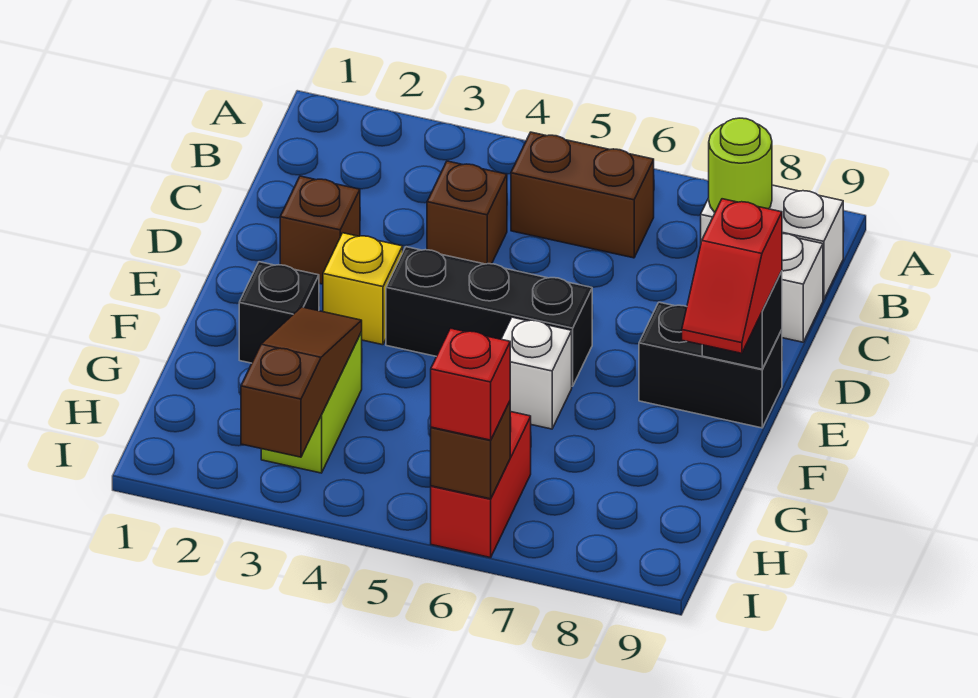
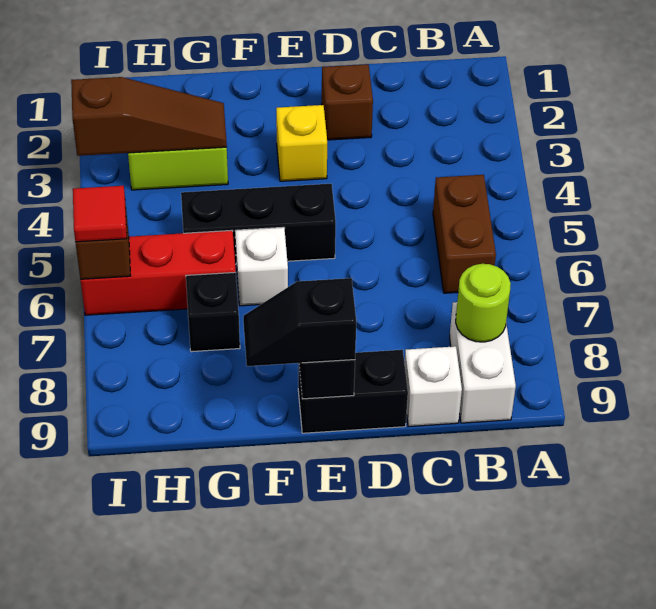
brown 1x1 brick [427,161,507,264] -> none
black 1x3 brick [386,247,592,386] -> black 1x3 brick turned to [181,184,336,264]
black 1x2 brick [639,302,782,428] -> black 1x2 brick turned to [298,350,408,433]
red 1x2 slope [682,199,782,353] -> black 1x2 slope [243,278,356,366]
black 1x1 brick [239,262,319,363] -> black 1x1 brick moved to [186,272,240,352]
red 1x2 brick [431,412,531,558] -> red 1x3 brick [81,230,236,315]
red 1x1 brick [431,328,510,440] -> red 1x1 tile [73,186,127,242]

